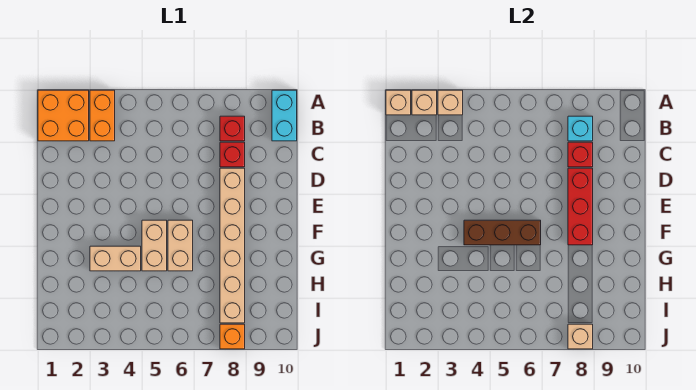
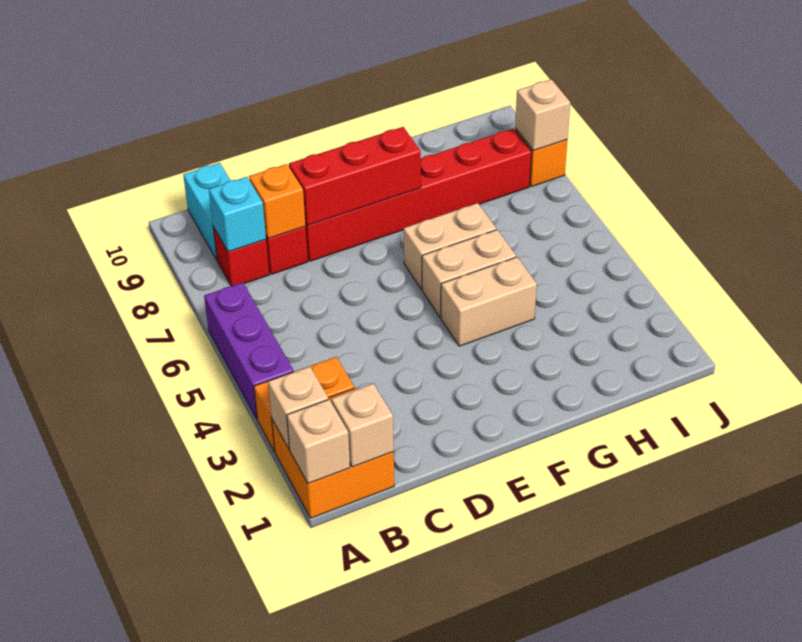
tan 1x1 brick [438,90,463,115] -> tan 1x1 brick moved to [331,383,394,467]
none -> purple 1x3 brick [204,282,294,419]
cyan 1x2 brick [272,90,297,141] -> cyan 1x2 brick turned to [183,163,231,260]
red 1x1 brick [568,142,593,167] -> orange 1x1 brick [249,164,306,238]
tan 1x6 brick [220,168,245,323] -> red 1x6 brick [305,129,532,261]
brown 1x3 brick [464,220,541,245] -> none
tan 1x2 brick [90,246,141,271] -> tan 1x2 brick turned to [441,257,537,346]

